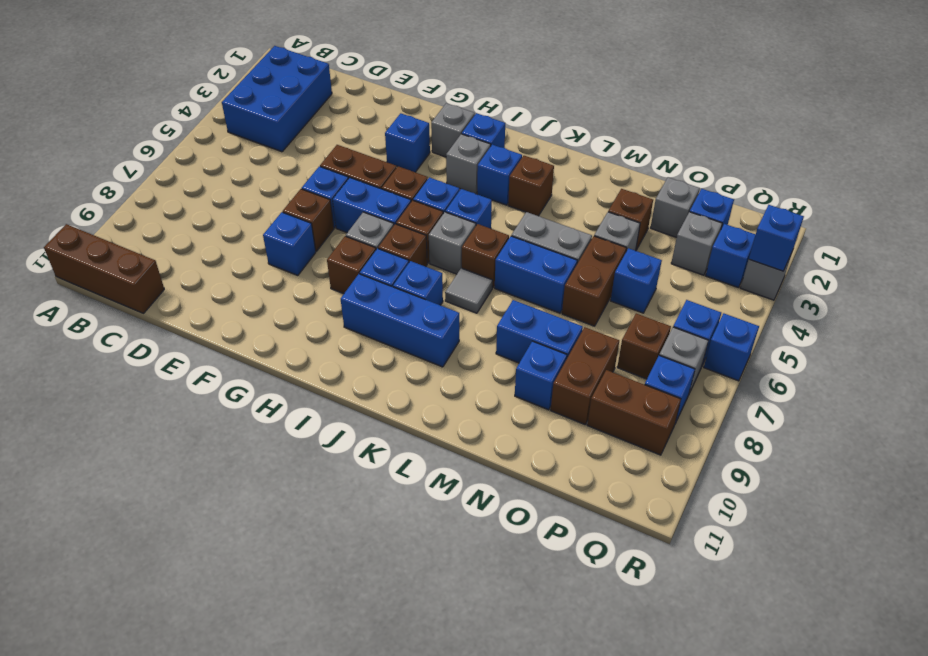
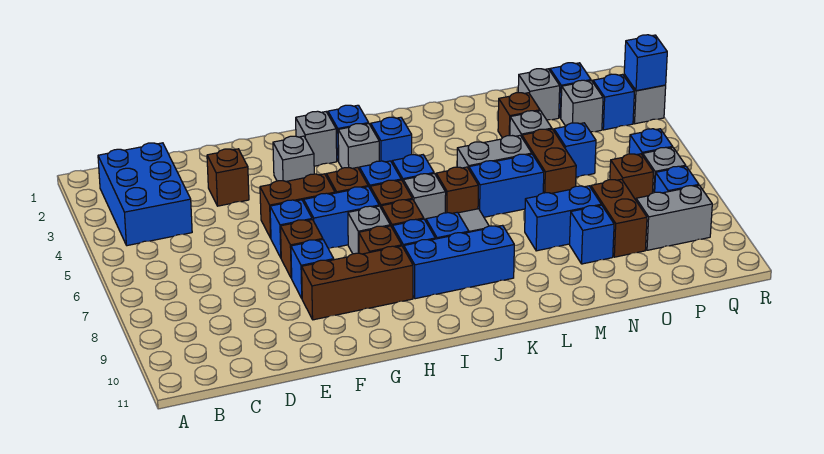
brown 1x3 brick [44,224,164,313] -> brown 1x3 brick moved to [302,246,413,320]
blue 1x1 brick [385,113,430,172] -> grey 1x1 brick [273,136,314,181]
brown 1x1 brick [508,156,554,216] -> brown 1x1 brick moved to [207,149,249,206]
brown 1x2 brick [587,370,681,455] -> grey 1x2 brick [636,185,712,250]
blue 1x1 brick [704,313,759,381] -> none

